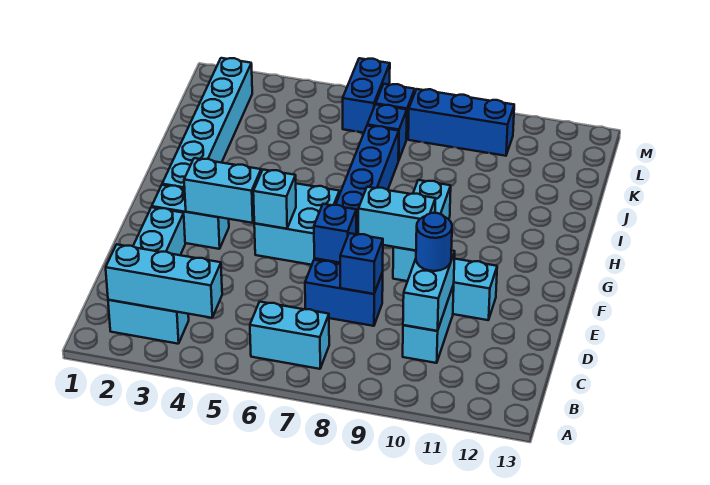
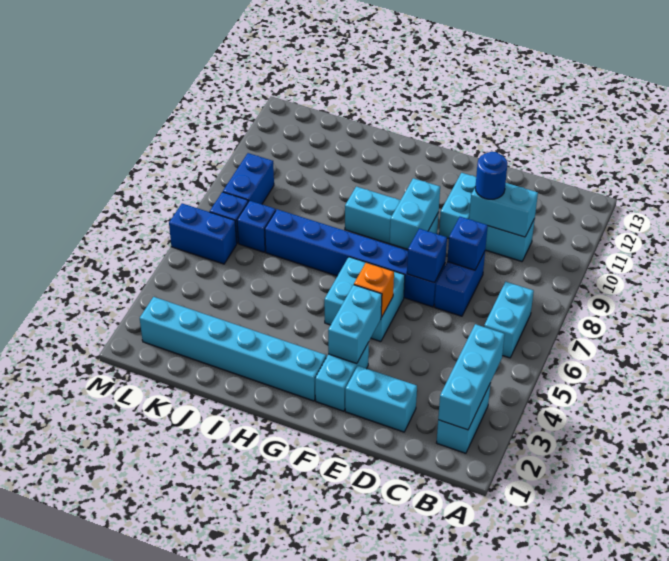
cyan 1x1 brick [253,170,296,229] -> orange 1x1 brick [354,262,394,317]
blue 1x3 brick [408,89,514,156] -> blue 1x2 brick [223,153,274,204]

